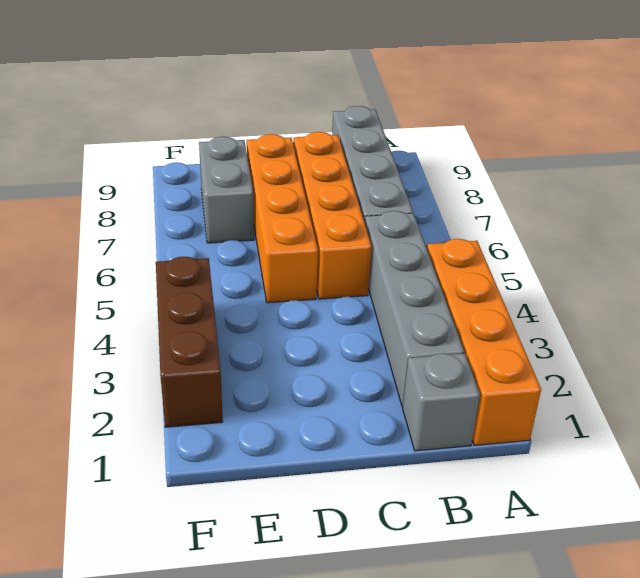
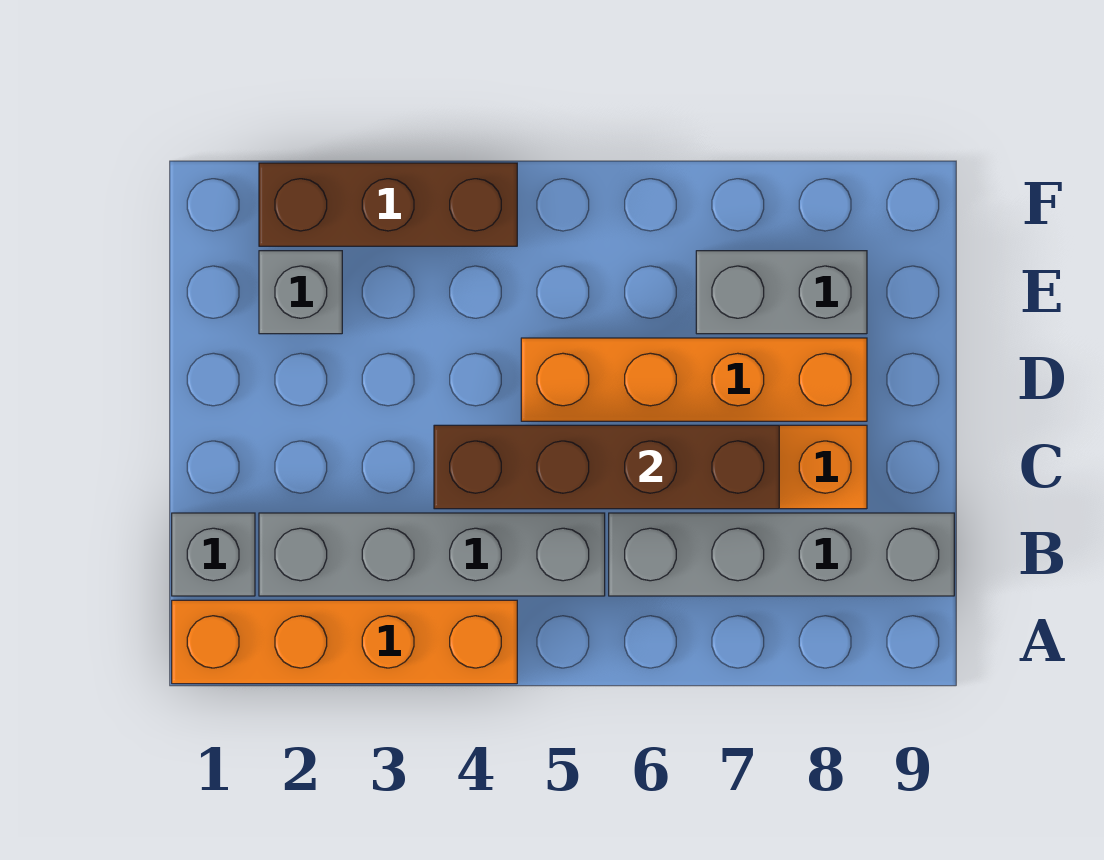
none -> brown 1x4 brick [434,425,779,509]
none -> grey 1x1 brick [259,251,342,334]

